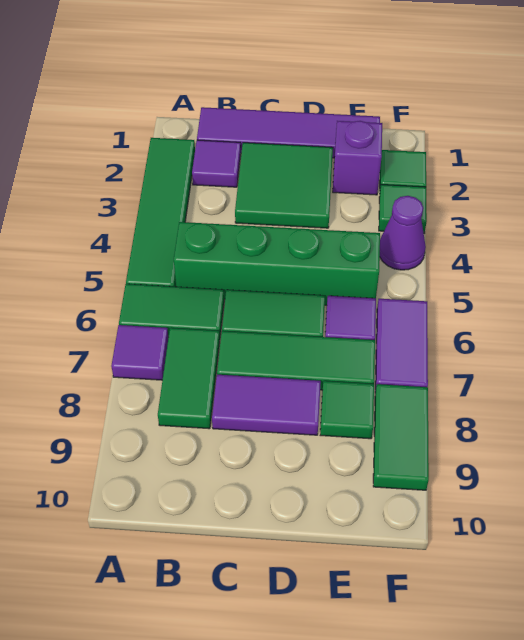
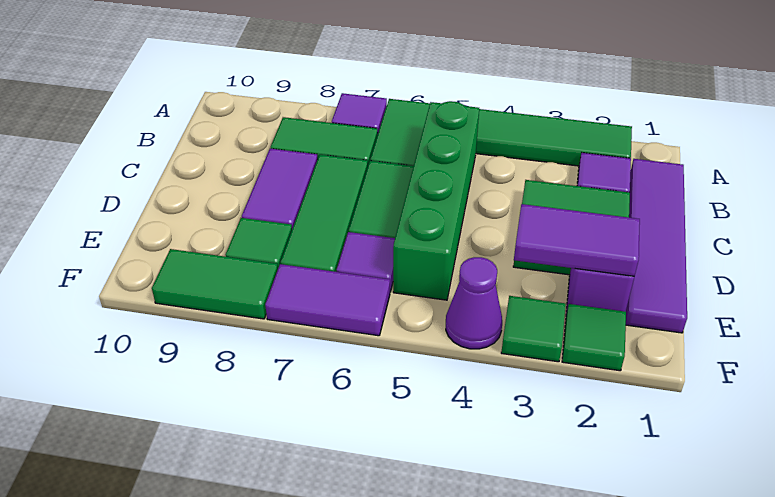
none -> purple 1x2 tile [514,204,640,276]

